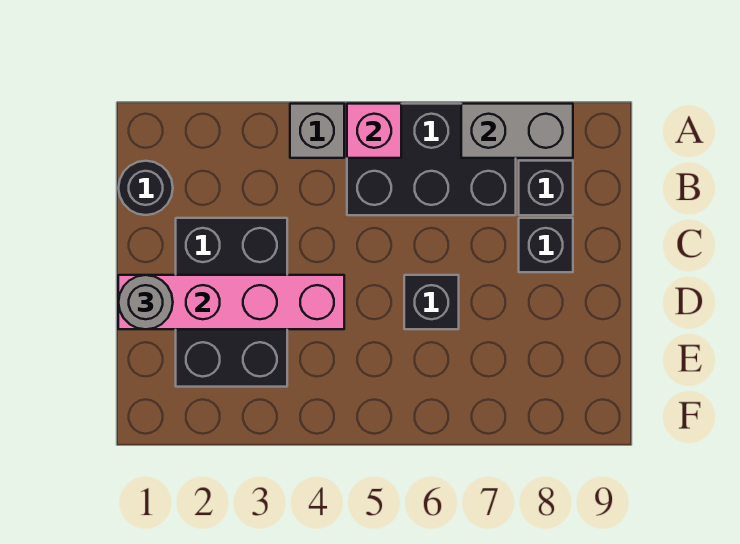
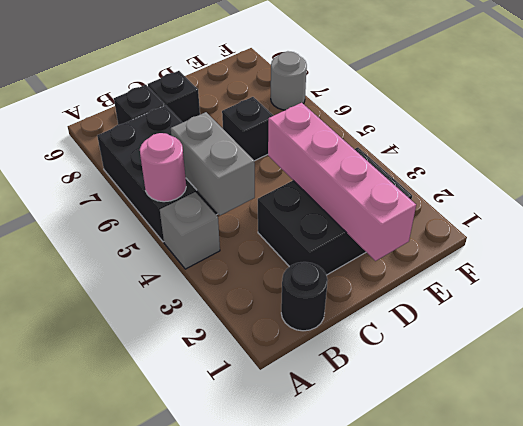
pink 1x1 brick [347,104,401,158] -> pink 1x1 round brick [140,133,186,202]
grey 1x2 brick [461,104,573,158] -> grey 1x2 brick moved to [171,112,255,215]
grey 1x1 round brick [118,275,173,329] -> grey 1x1 round brick moved to [271,51,307,110]

